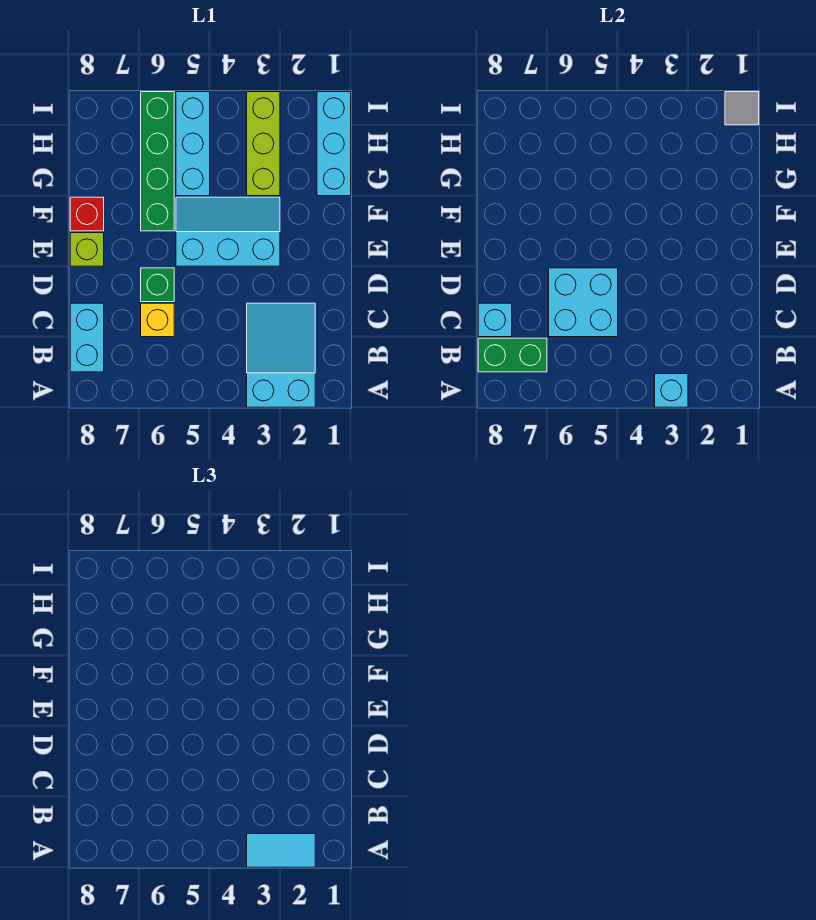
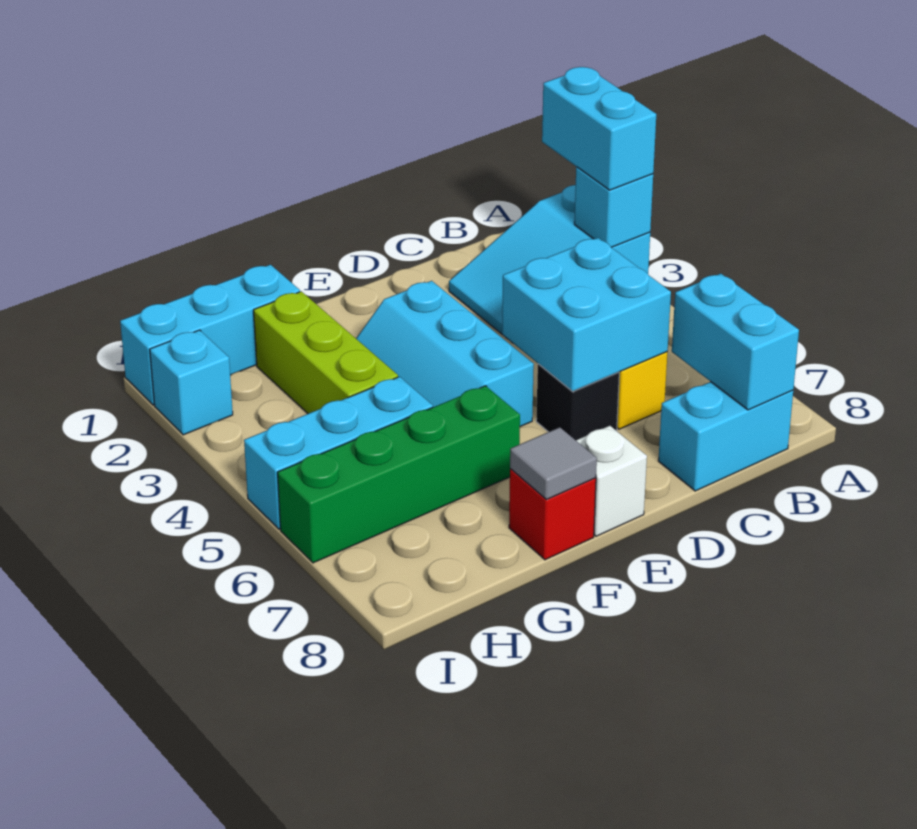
cyan 1x2 tile [247,834,315,867] -> cyan 1x2 brick [542,67,656,190]
green 1x2 brick [478,338,547,372] -> cyan 1x2 brick [672,274,799,410]
cyan 1x1 brick [478,303,512,337] -> cyan 1x1 brick moved to [150,330,233,435]
green 1x1 brick [141,268,174,302] -> black 1x1 brick [536,364,619,440]
lime 1x1 brick [70,233,104,266] -> white 1x1 brick [576,426,647,536]
lime 1x3 brick [247,92,280,196] -> lime 1x3 brick turned to [254,291,398,414]
grey 1x1 tile [725,92,759,125] -> grey 1x1 tile moved to [510,427,597,500]

